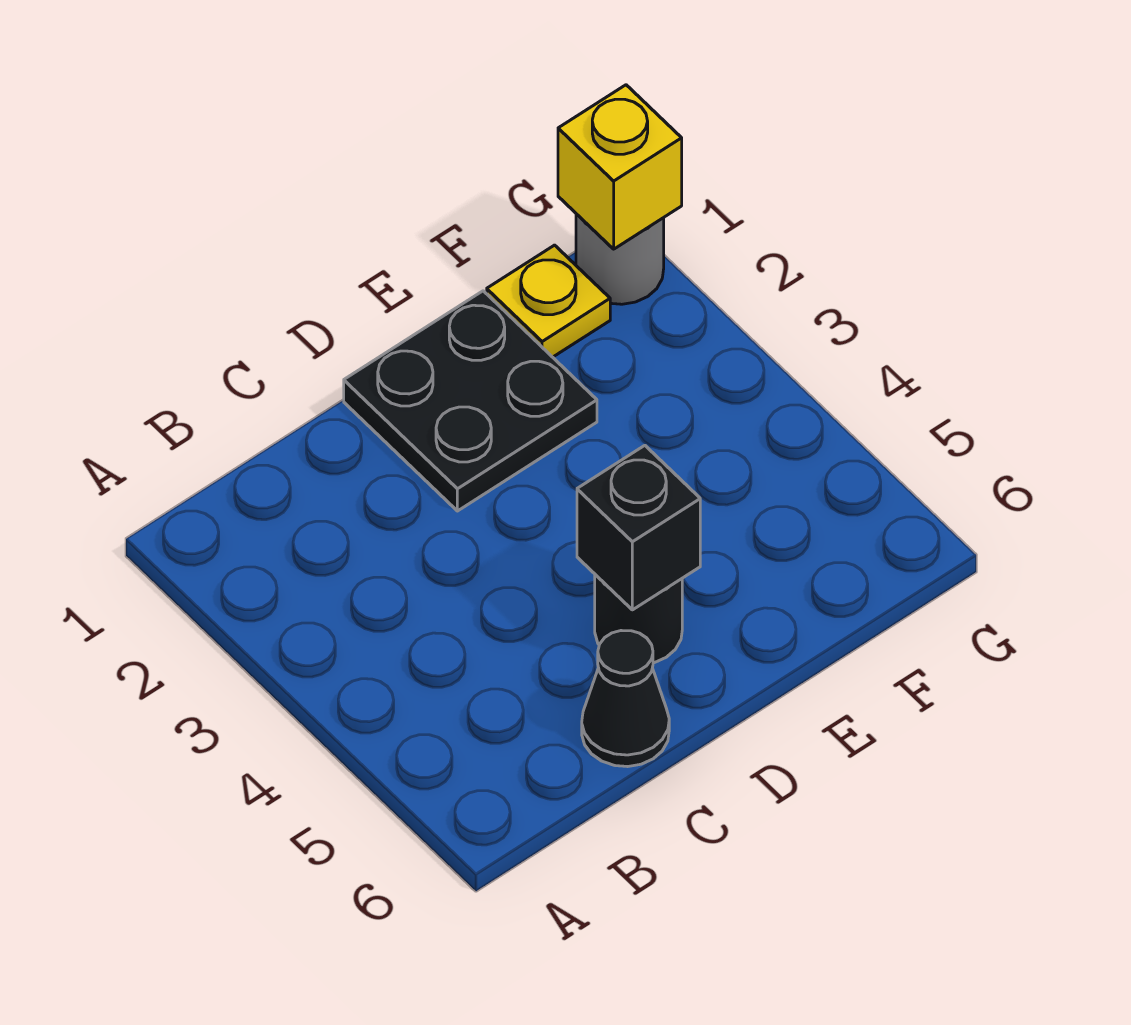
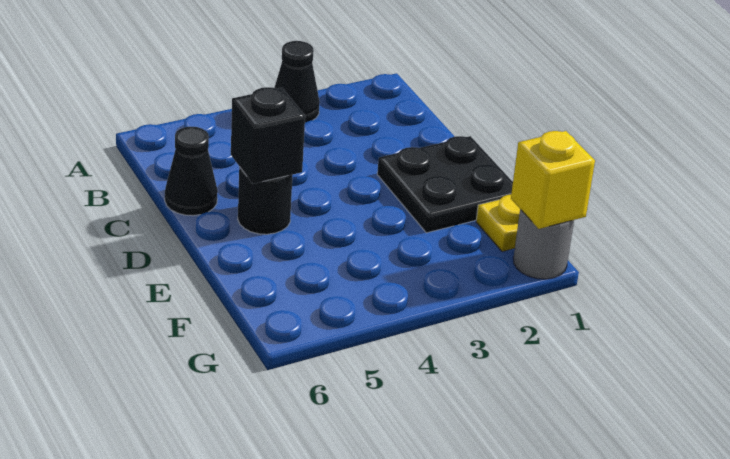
none -> black 1x1 cone [274,41,320,123]

